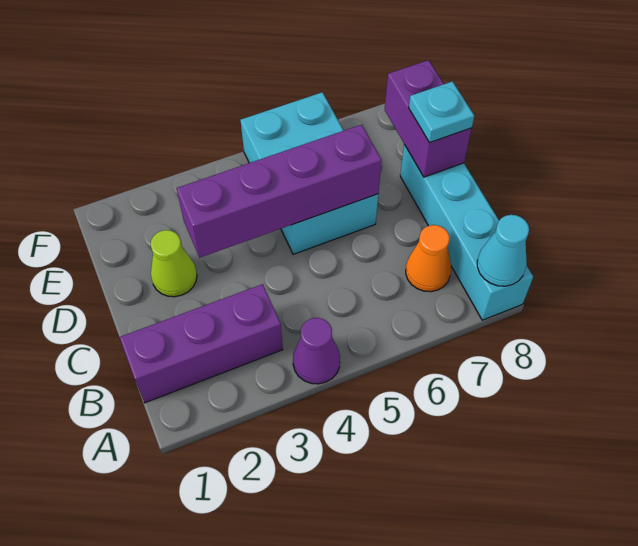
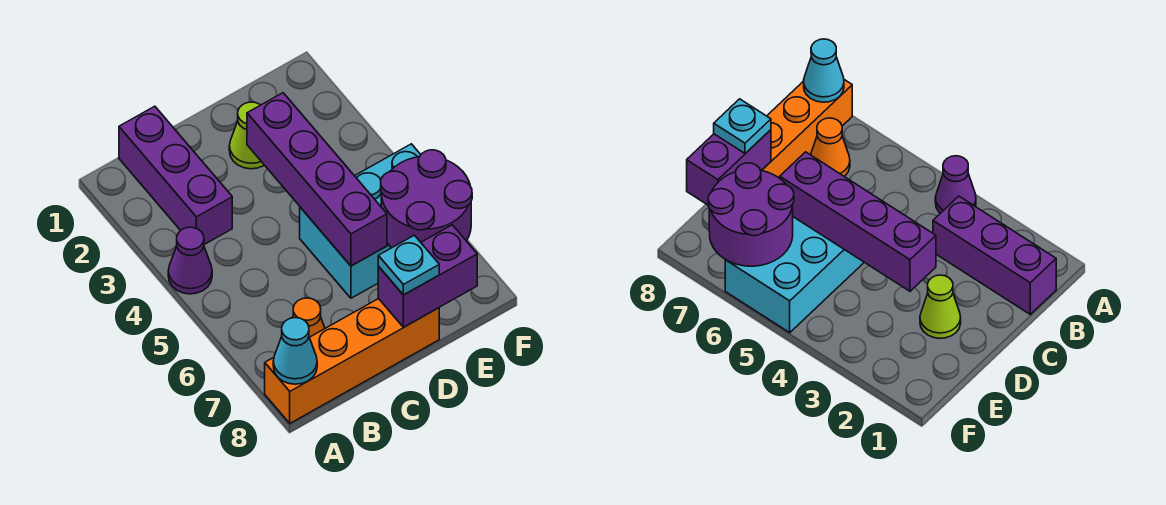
cyan 1x4 brick [400,145,533,320] -> orange 1x4 brick [265,299,439,423]
none -> purple 2x2 round brick [381,150,472,248]

